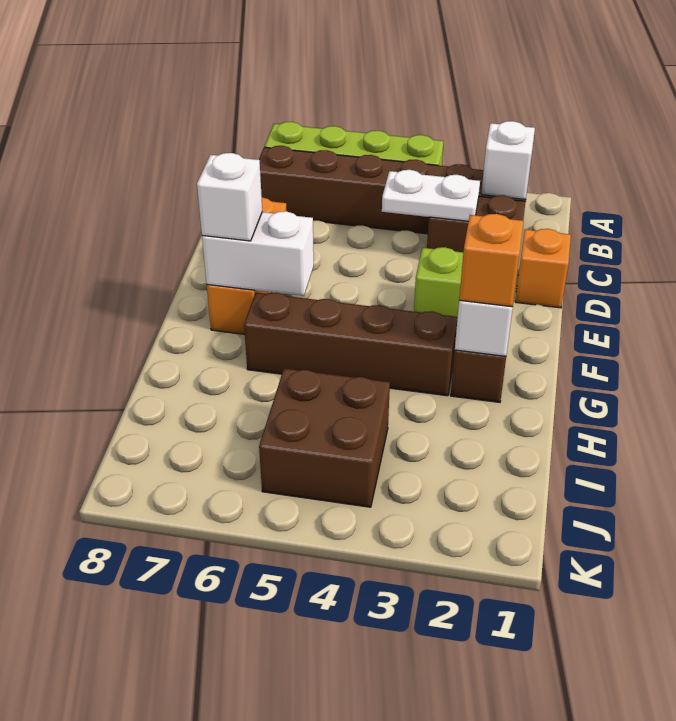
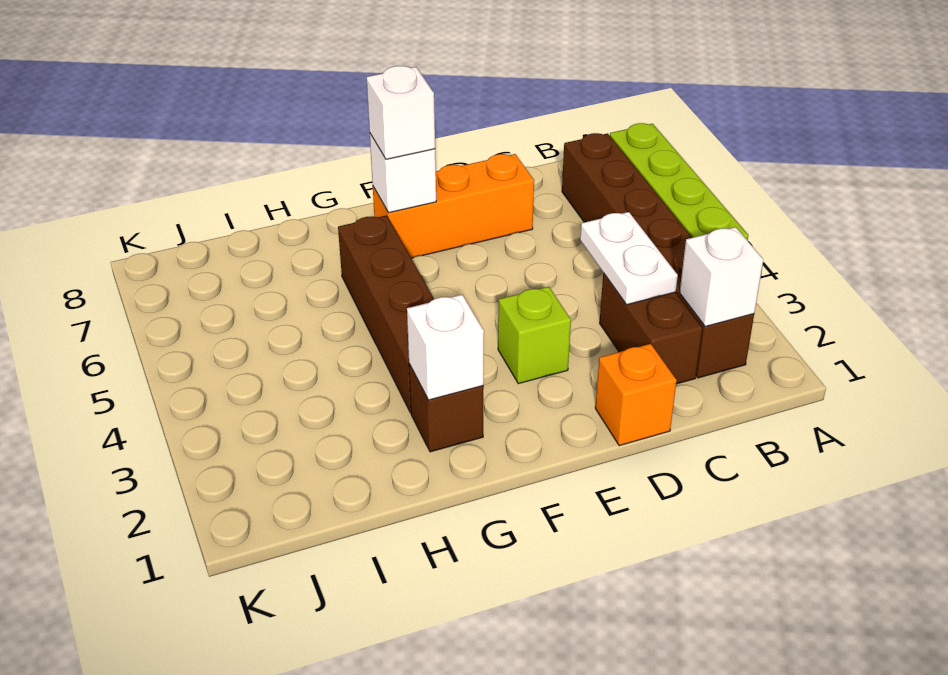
white 1x2 brick [202,211,314,296] -> white 1x1 brick [370,134,436,213]
orange 1x1 brick [459,214,524,307] -> none
brown 2x2 brick [259,369,390,507] -> none

